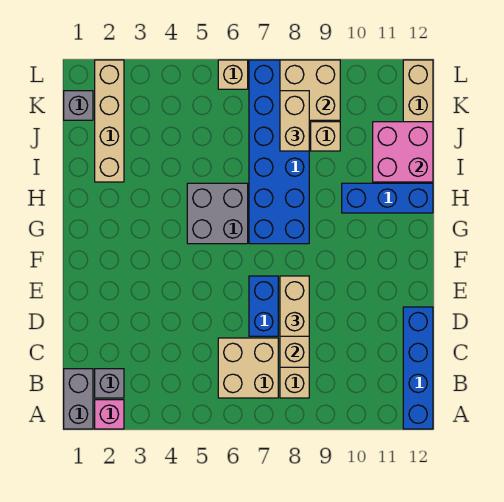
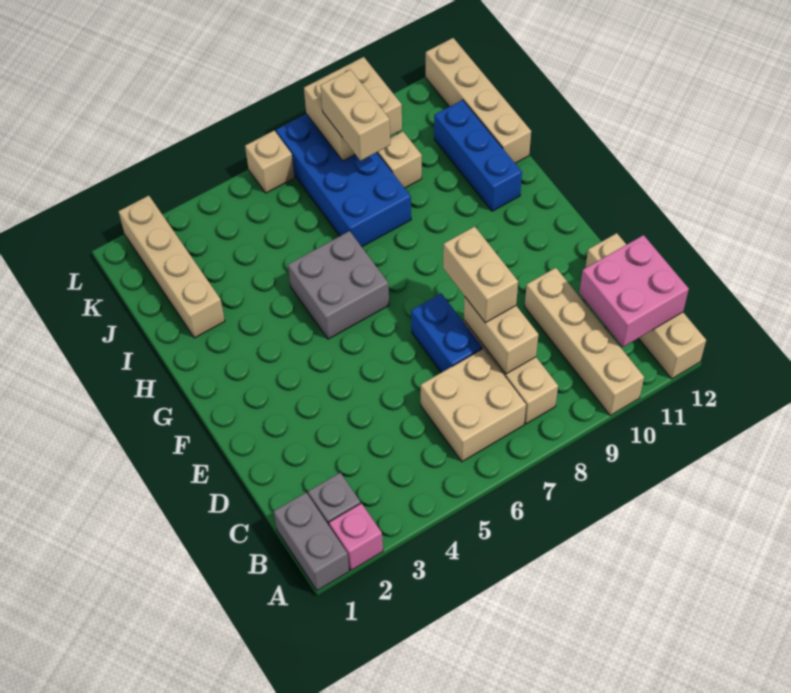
none -> tan 1x4 brick [525,268,644,415]
blue 1x4 brick [403,307,433,429] -> tan 1x4 brick [585,233,706,379]
blue 2x6 brick [249,60,309,244] -> blue 2x4 brick [276,114,411,247]
blue 1x3 brick [342,183,433,213] -> blue 1x3 brick turned to [434,100,522,211]
pink 2x2 brick [373,122,433,182] -> pink 2x2 brick moved to [579,235,689,347]
grey 1x1 brick [64,91,93,120] -> none

